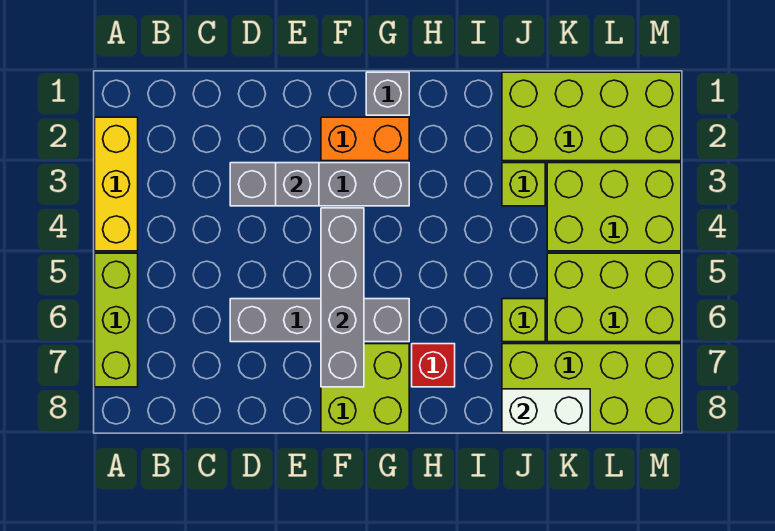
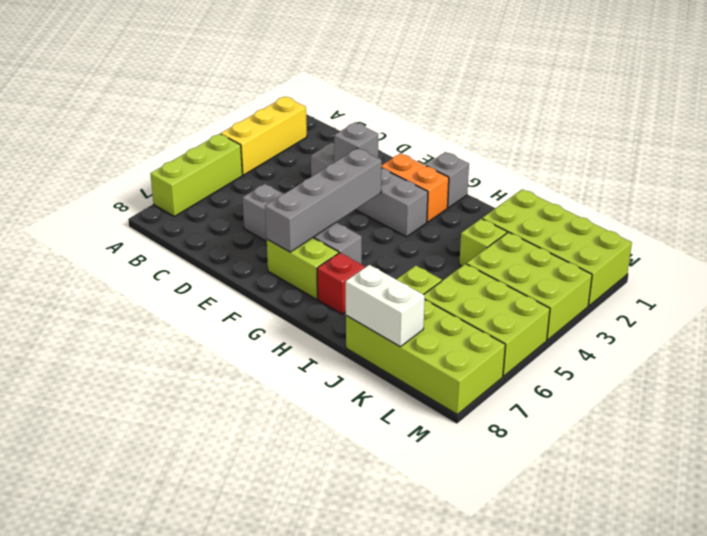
lime 2x2 brick [321,344,409,432] -> lime 1x2 brick [267,238,339,299]

